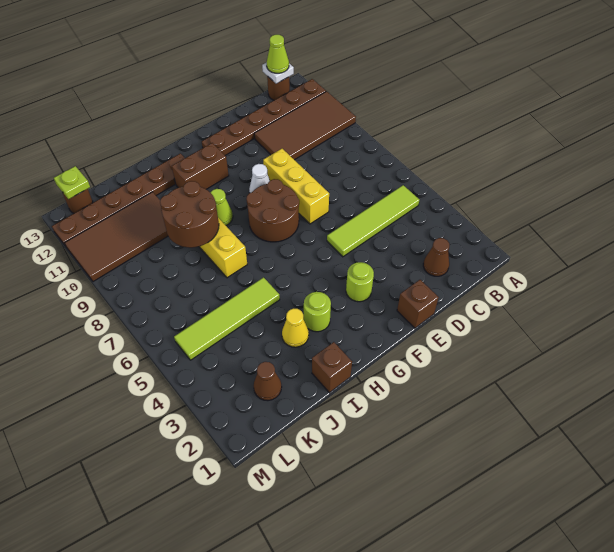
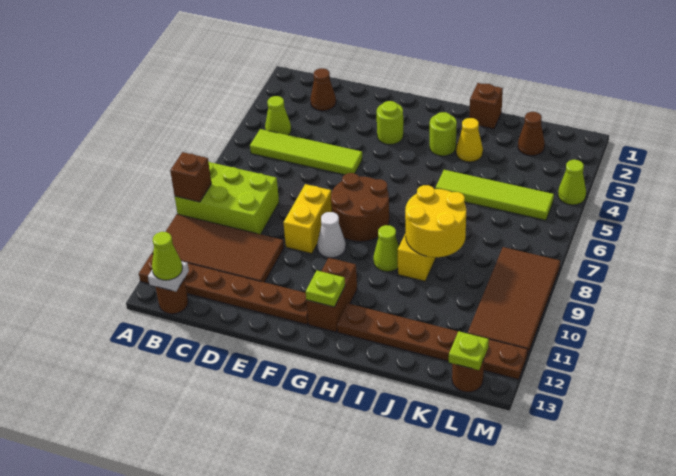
none -> lime 2x3 brick [175,161,279,234]
none -> lime 1x1 cone [265,96,291,135]
brown 1x1 brick [397,280,439,328] -> brown 1x1 brick moved to [170,152,211,202]
yellow 1x3 brick [263,149,329,224] -> yellow 1x2 brick [284,184,332,254]
brown 1x2 brick [172,143,229,189] -> brown 1x2 brick turned to [306,258,357,332]
none -> lime 1x1 plate [306,271,345,307]
brown 2x2 round brick [160,181,219,248] -> yellow 2x2 round brick [405,185,466,257]
brown 2x4 tile [65,192,168,282] -> brown 2x4 tile turned to [468,247,560,355]
none -> lime 1x1 cone [558,160,586,205]

